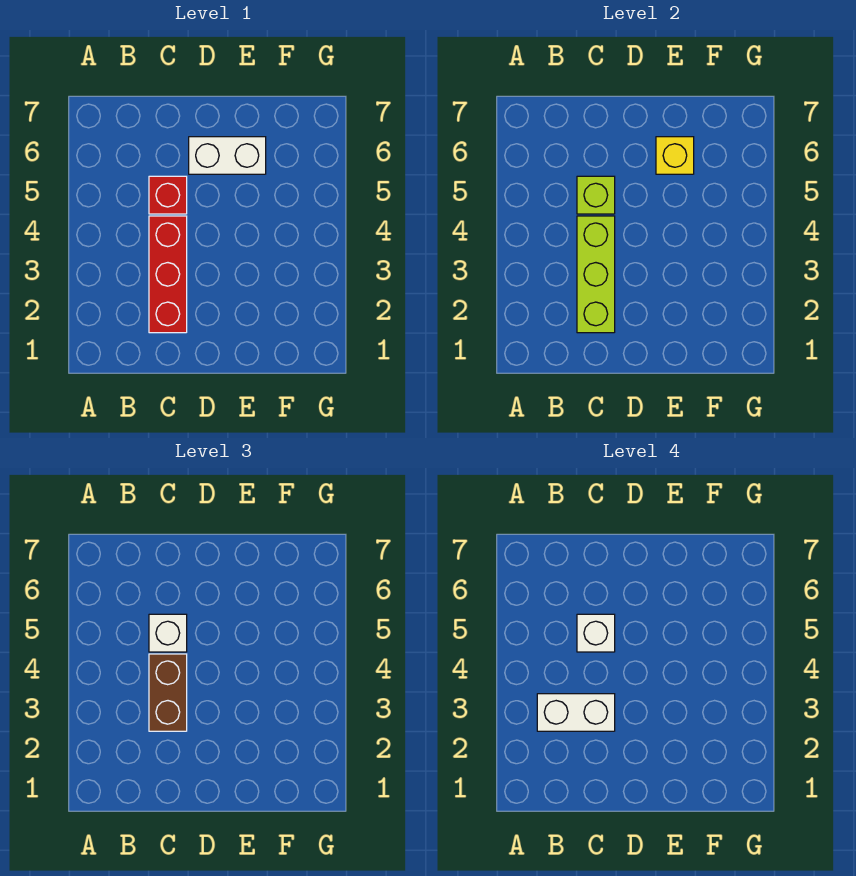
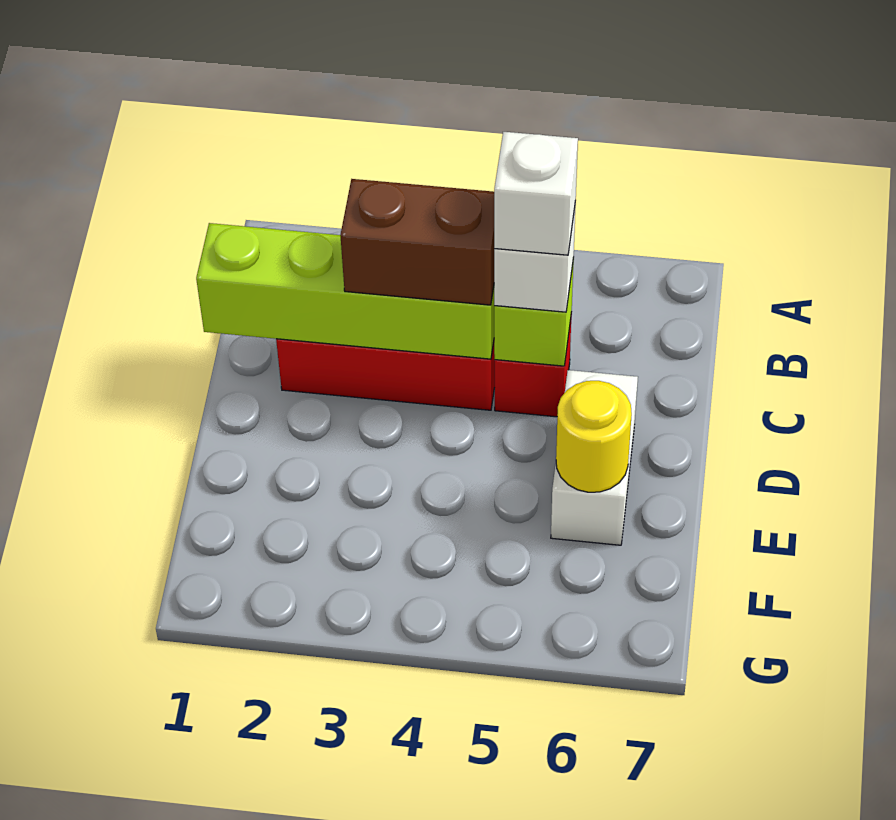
white 1x2 brick [537,694,615,731] -> none
lime 1x3 brick [577,216,615,333] -> lime 1x4 brick [196,223,494,359]
yellow 1x1 brick [656,137,694,174] -> yellow 1x1 round brick [556,381,632,492]

